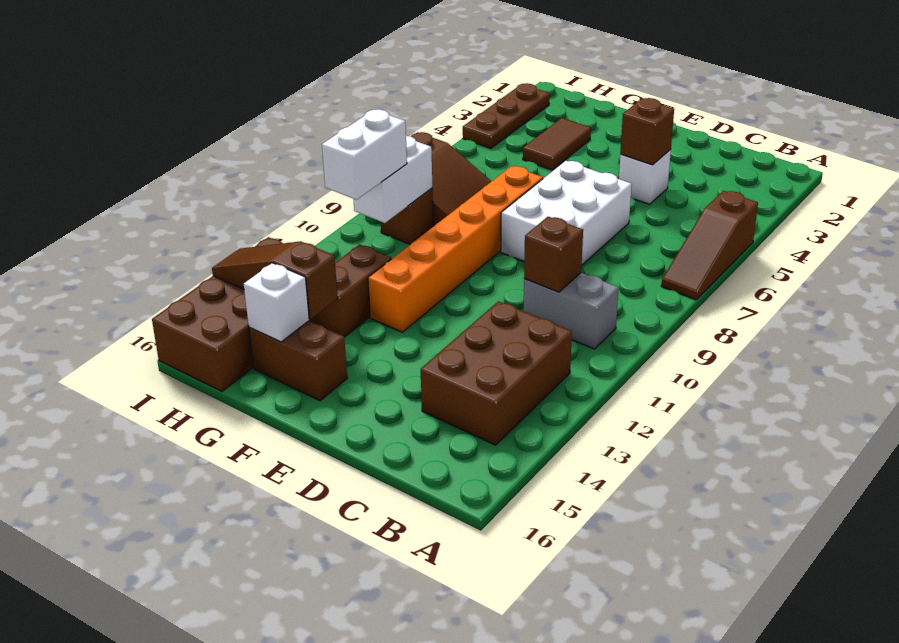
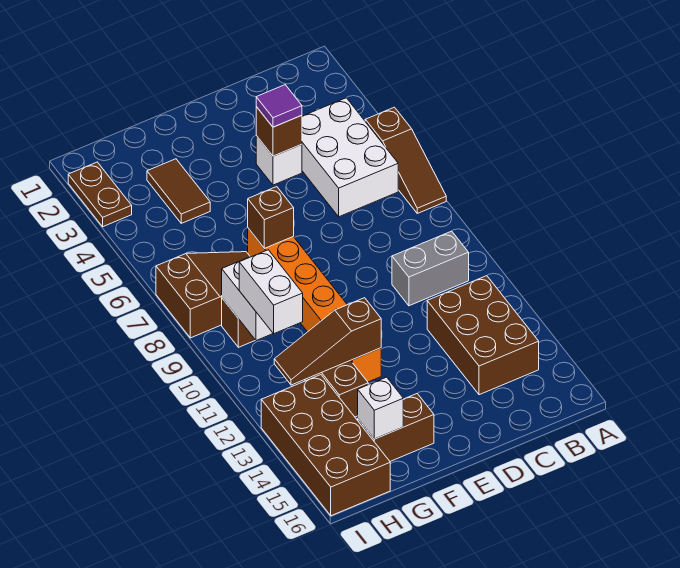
brown 1x1 brick [524,217,583,292] -> brown 1x1 brick moved to [248,187,294,248]
none -> purple 1x1 tile [256,85,302,127]
white 2x3 brick [501,161,632,265] -> white 2x3 brick moved to [302,98,398,217]
brown 1x3 slope [212,241,338,319] -> brown 1x3 slope moved to [274,298,381,385]
brown 1x3 plate [463,83,550,148] -> brown 1x2 plate [68,162,132,227]

